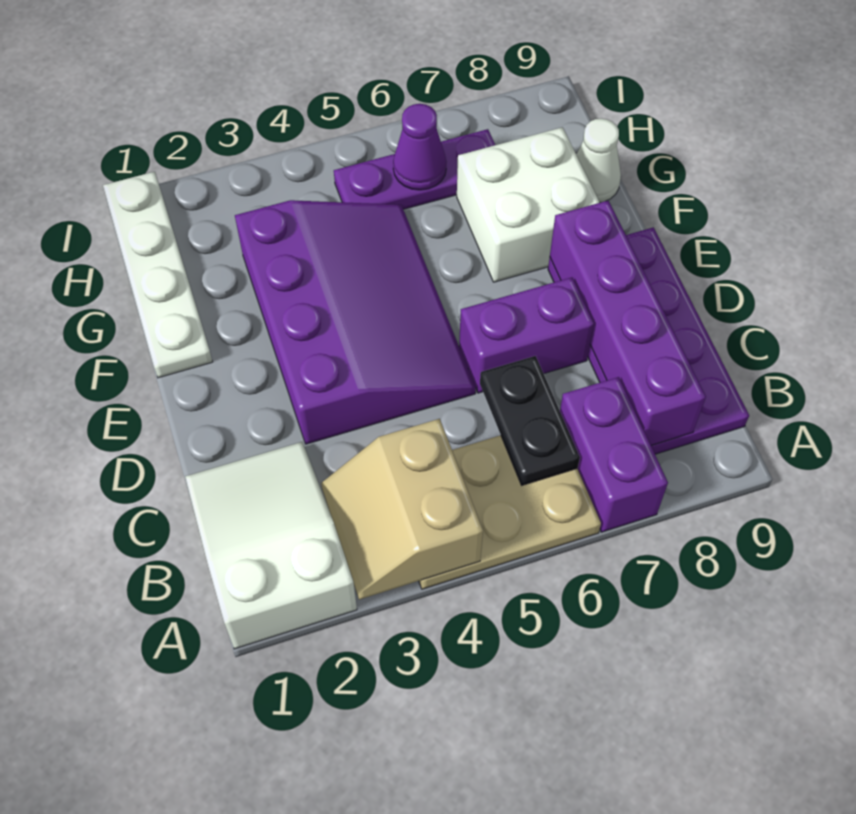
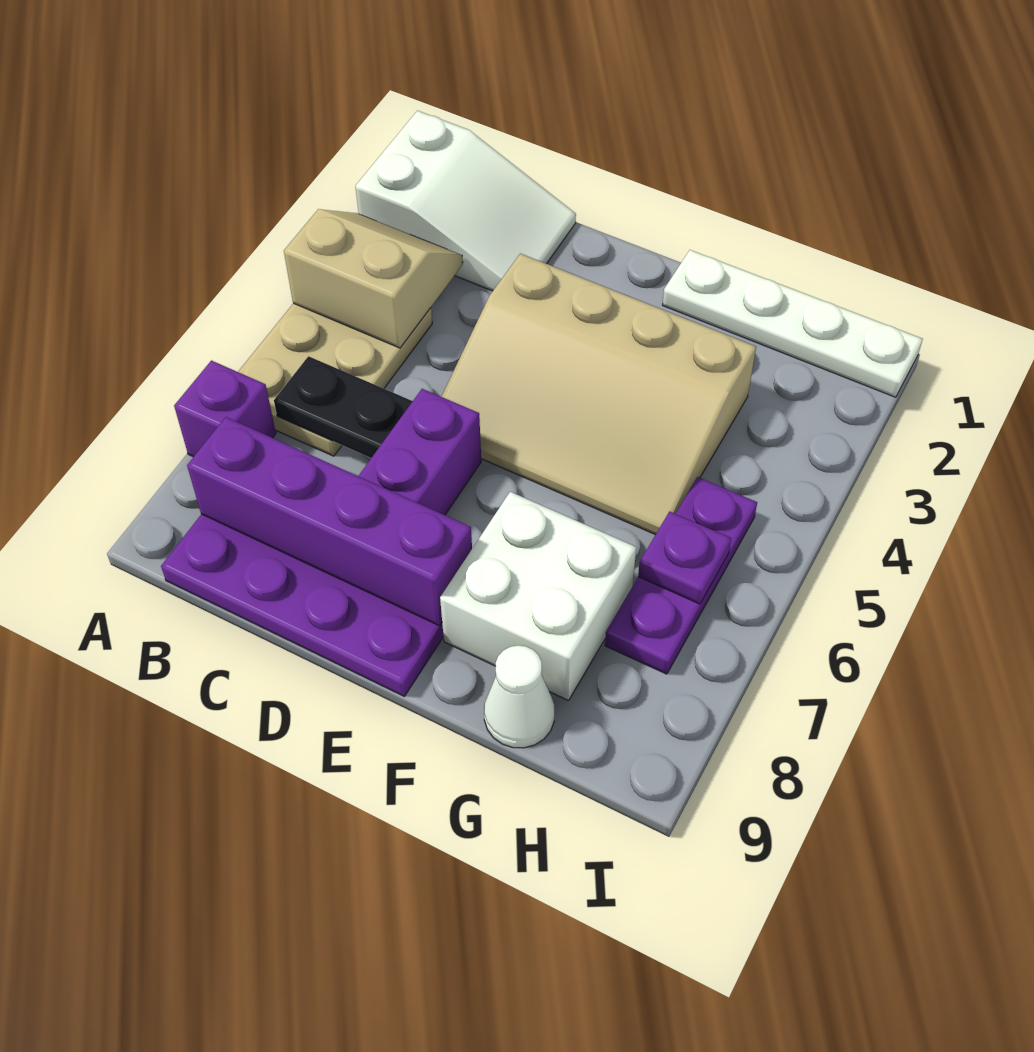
purple 1x2 brick [560,377,668,532] -> purple 1x1 brick [174,360,276,457]
purple 3x4 slope [235,200,476,444] -> tan 3x4 slope [441,254,756,535]
purple 1x1 cone [393,104,447,190] -> purple 1x1 plate [638,512,731,604]

